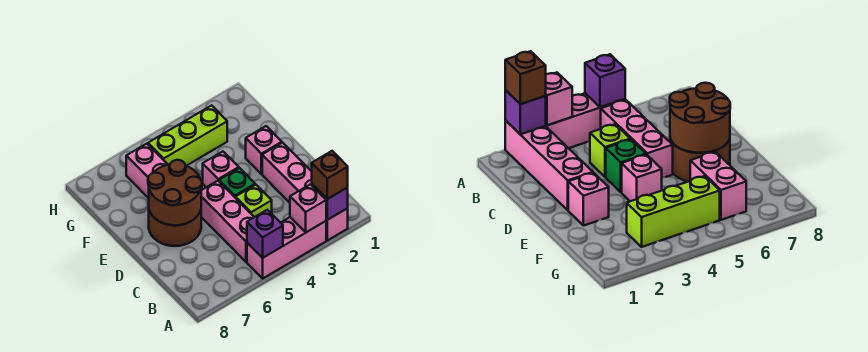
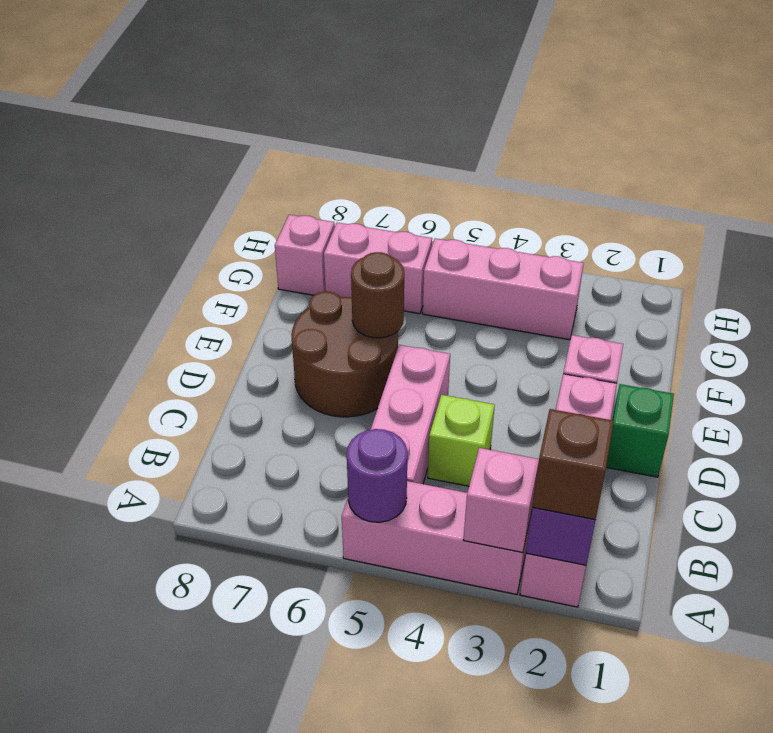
purple 1x1 brick [247,210,283,258] -> purple 1x1 round brick [347,429,408,522]
green 1x1 brick [219,168,255,198] -> green 1x1 brick moved to [606,384,674,477]
brown 2x2 round brick [148,160,202,225] -> brown 1x1 round brick [351,252,404,338]
pink 1x1 brick [203,152,239,187] -> pink 1x1 brick moved to [275,215,335,295]
pink 1x2 brick [126,144,168,198] -> pink 1x2 brick turned to [324,223,432,314]
lime 1x3 brick [148,105,227,166] -> pink 1x3 brick [423,239,584,340]

